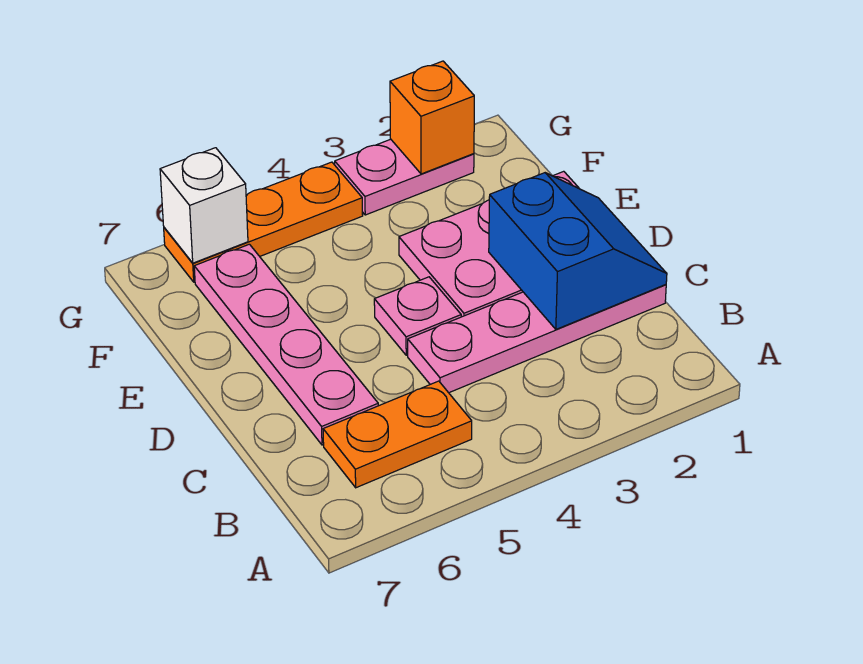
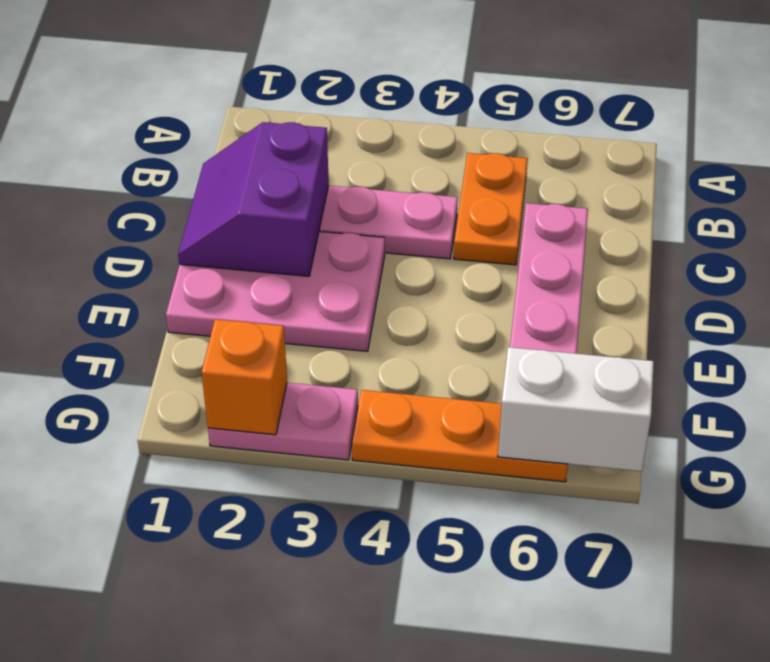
orange 1x2 plate [323,381,472,488] -> orange 1x2 plate turned to [454,153,528,265]
blue 2x2 slope [489,173,667,329] -> purple 2x2 slope [178,122,329,276]
pink 1x1 plate [374,277,461,355] -> none
white 1x1 brick [160,148,248,263] -> white 1x2 brick [498,347,654,471]

